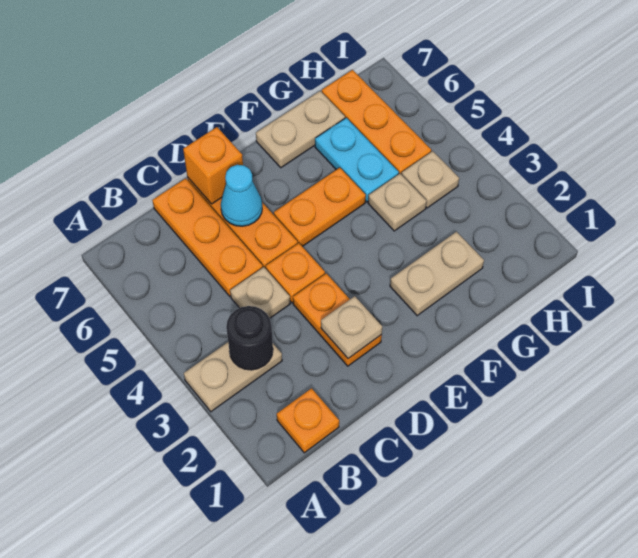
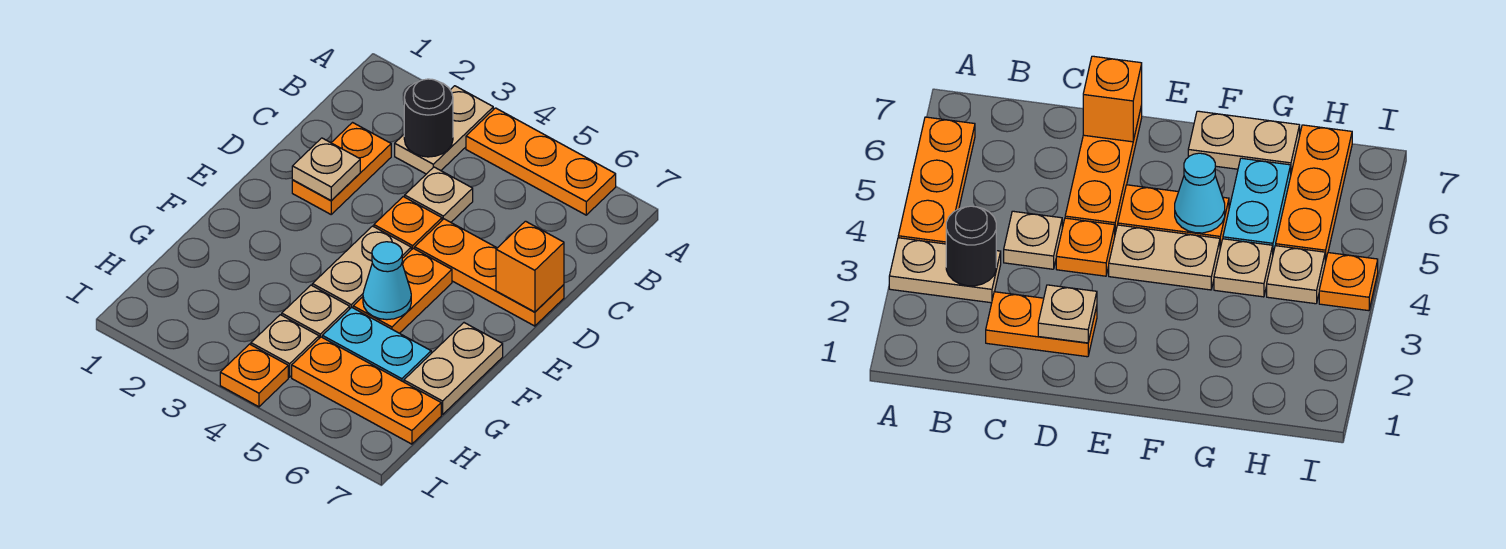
orange 1x1 plate [277,388,339,453] -> orange 1x1 plate moved to [220,344,288,407]
orange 1x3 plate [152,178,263,296] -> orange 1x3 plate moved to [466,108,616,215]
orange 1x2 plate [293,273,382,366] -> orange 1x2 plate turned to [292,123,391,214]
cyan 1x1 cone [221,165,262,226] -> cyan 1x1 cone moved to [363,242,411,320]
tan 1x2 plate [390,232,484,316] -> tan 1x2 plate moved to [312,226,411,308]

